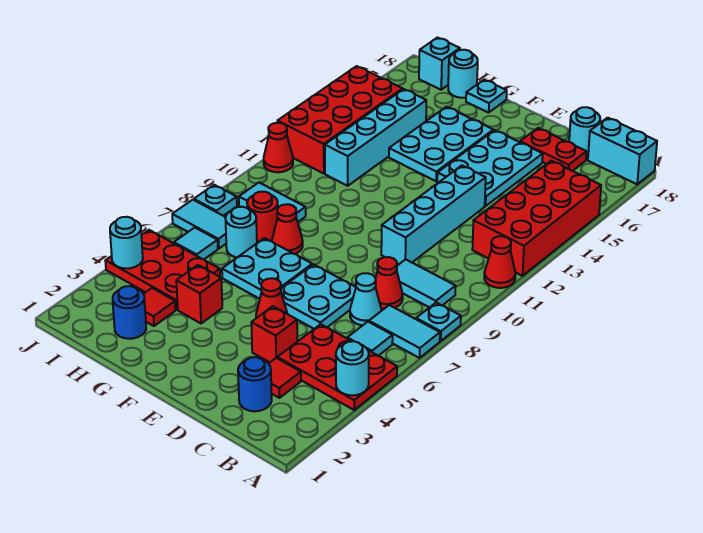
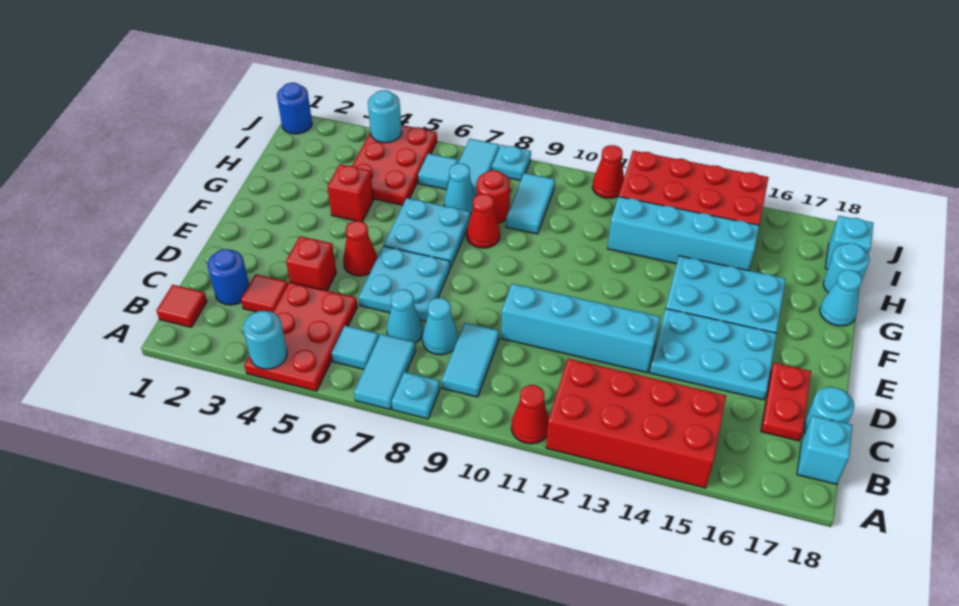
cyan 1x2 brick [588,118,657,184] -> cyan 1x1 brick [797,416,852,484]
red 1x1 cone [375,257,403,309] -> cyan 1x1 cone [422,298,458,355]
cyan 1x1 plate [466,80,507,113] -> cyan 1x1 cone [820,270,862,326]
blue 1x1 round brick [113,286,146,339] -> blue 1x1 round brick moved to [277,83,312,134]
red 1x1 tile [144,288,176,326] -> red 1x1 tile moved to [156,285,207,327]
cyan 1x1 round brick [225,207,257,257] -> cyan 1x1 cone [444,163,475,214]

